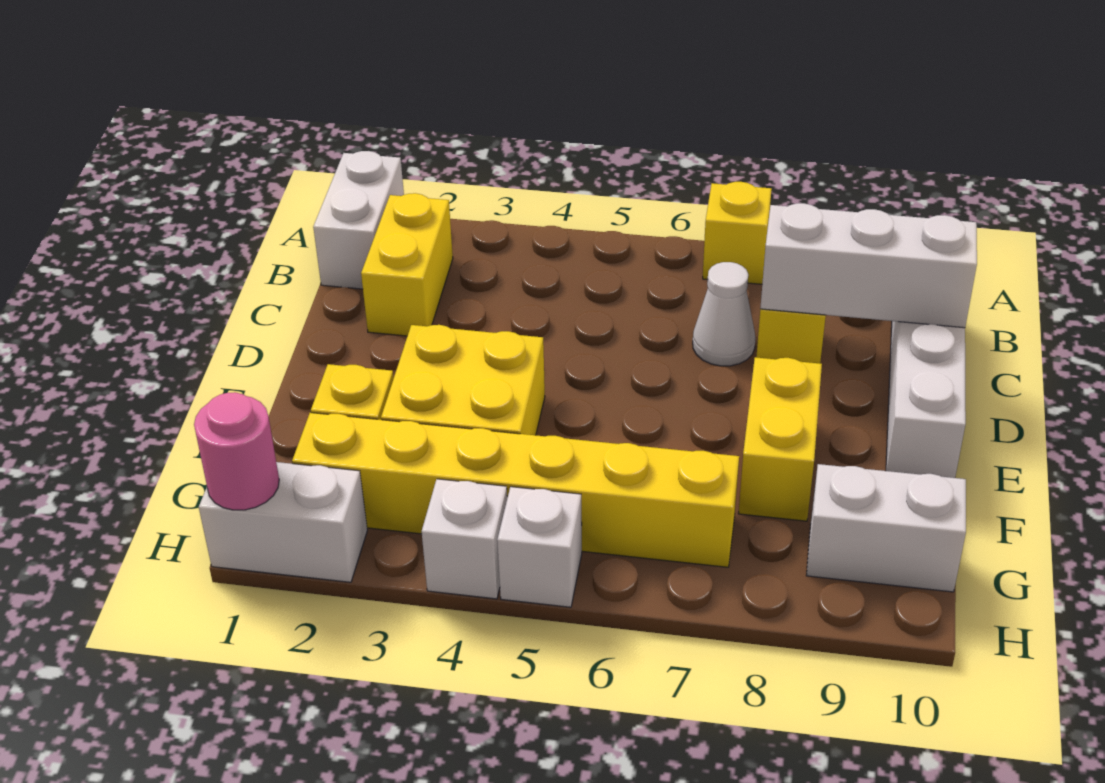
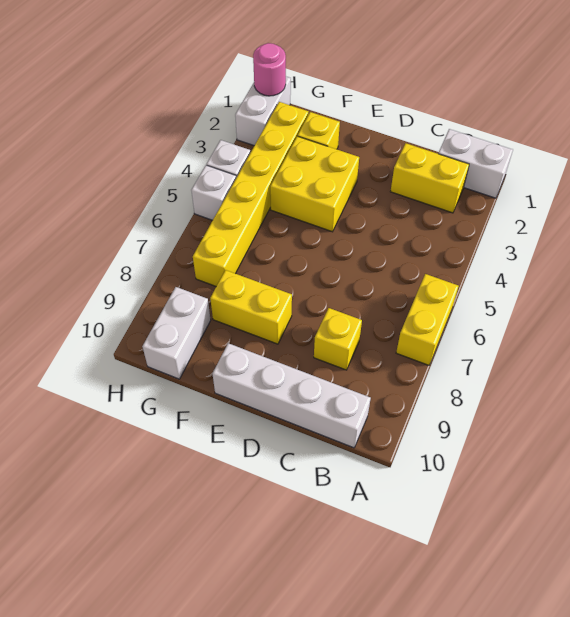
yellow 1x1 brick [703,182,772,284] -> yellow 1x2 brick [396,274,458,365]
white 1x1 cone [693,262,755,366] -> none
white 1x3 brick [760,203,977,328] -> none

